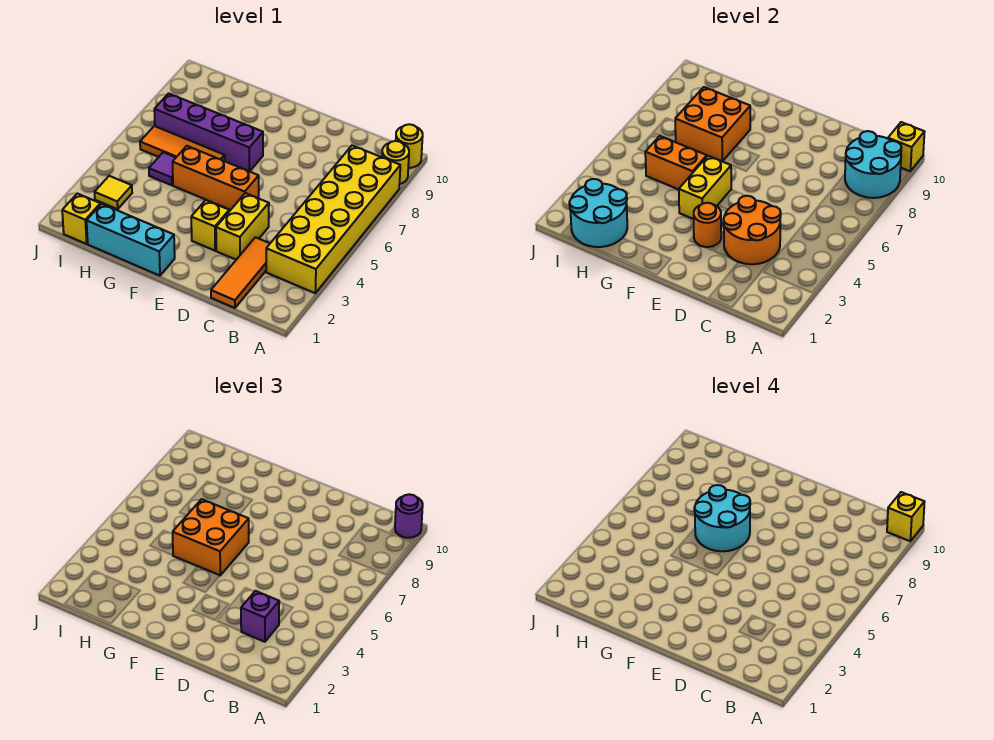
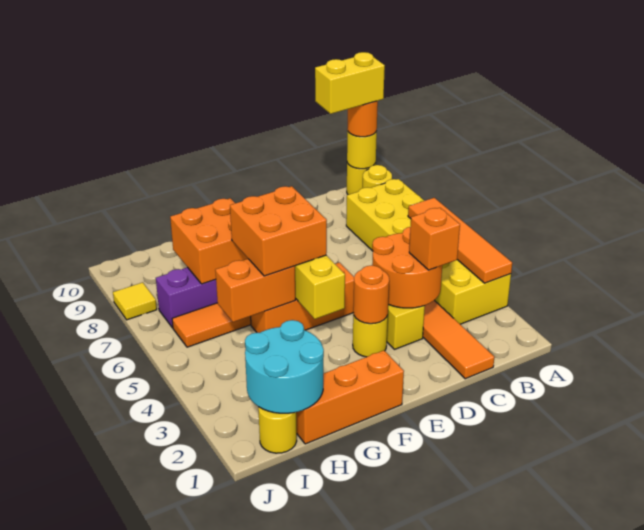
none -> orange 1x4 tile [408,198,512,283]
cyan 2x2 round brick [845,131,901,198] -> none
yellow 1x1 brick [888,122,924,171] -> yellow 1x1 round brick [347,130,377,169]
purple 1x1 round brick [395,494,423,538] -> orange 1x1 round brick [348,101,378,137]
yellow 1x1 brick [887,492,924,541] -> yellow 1x2 brick [315,52,385,114]
purple 1x1 brick [241,591,279,642] -> orange 1x1 brick [409,208,460,270]
yellow 1x1 brick [191,200,229,251] -> yellow 1x1 round brick [353,313,388,357]
cyan 1x3 brick [87,204,175,276] -> orange 1x3 brick [296,351,404,444]
cyan 2x2 round brick [694,485,750,551] -> none
purple 1x1 tile [149,152,176,185] -> none
yellow 1x1 brick [62,194,100,244] -> yellow 1x1 round brick [258,407,297,453]
yellow 1x1 tile [95,176,132,209] -> yellow 1x1 tile moved to [113,282,157,320]

